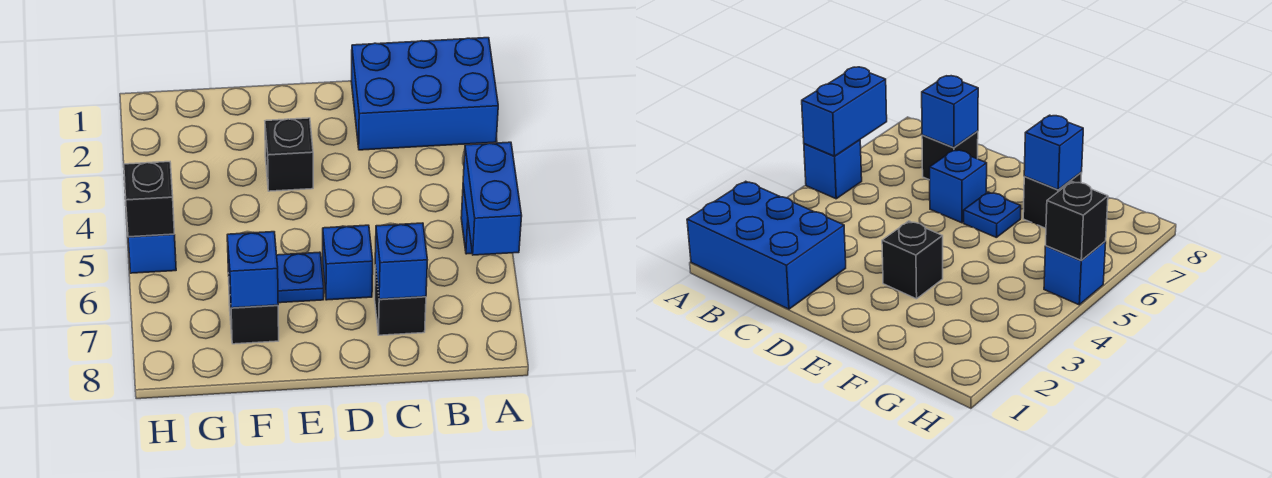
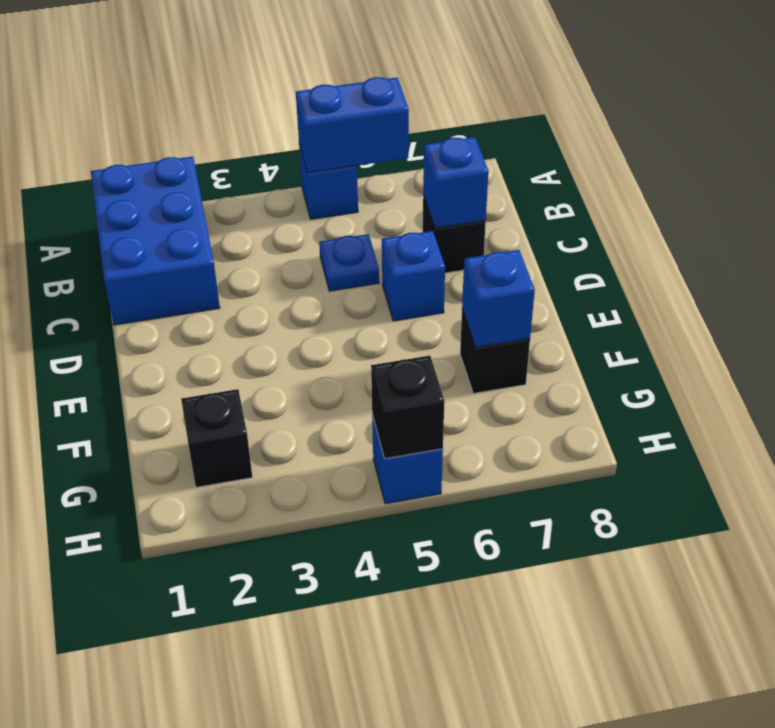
black 1x1 brick [265,118,313,191] -> black 1x1 brick moved to [181,389,252,487]
blue 1x1 plate [277,252,324,303] -> blue 1x1 plate moved to [319,234,379,291]

